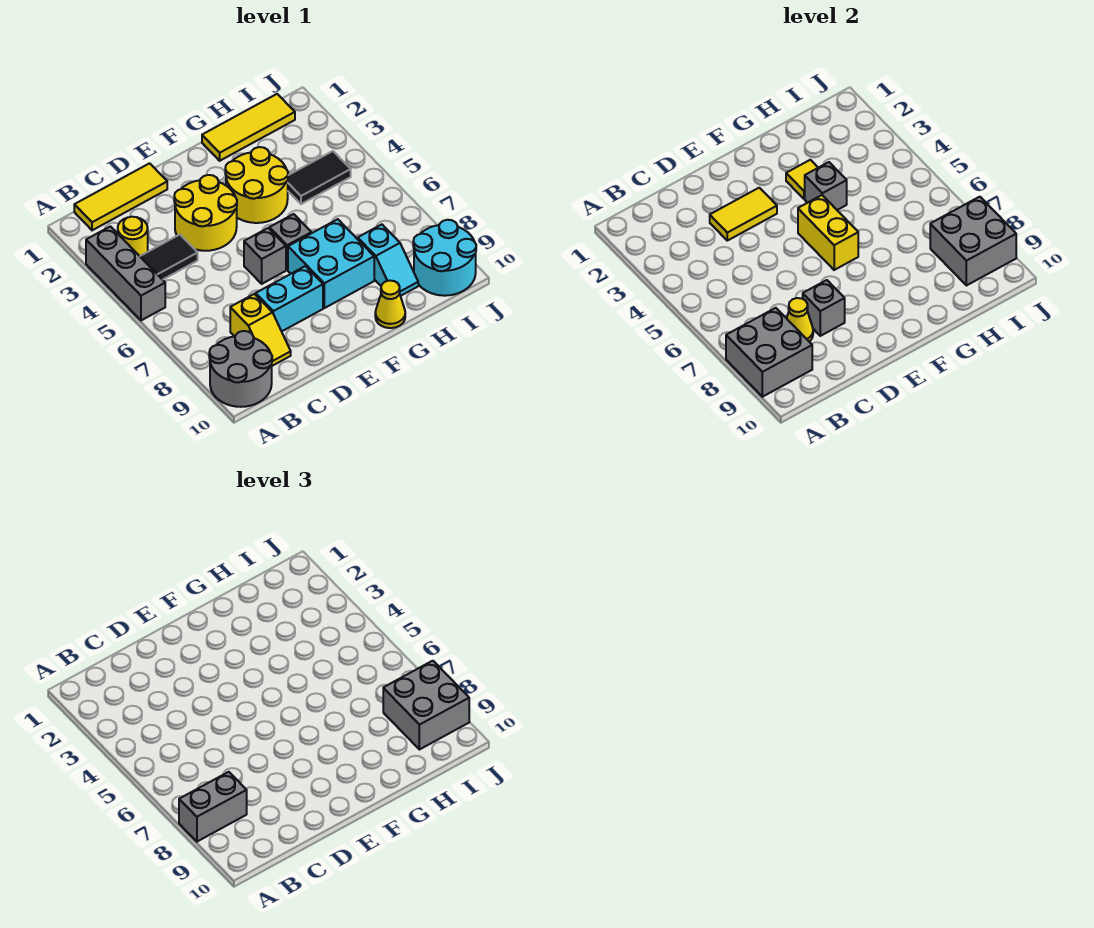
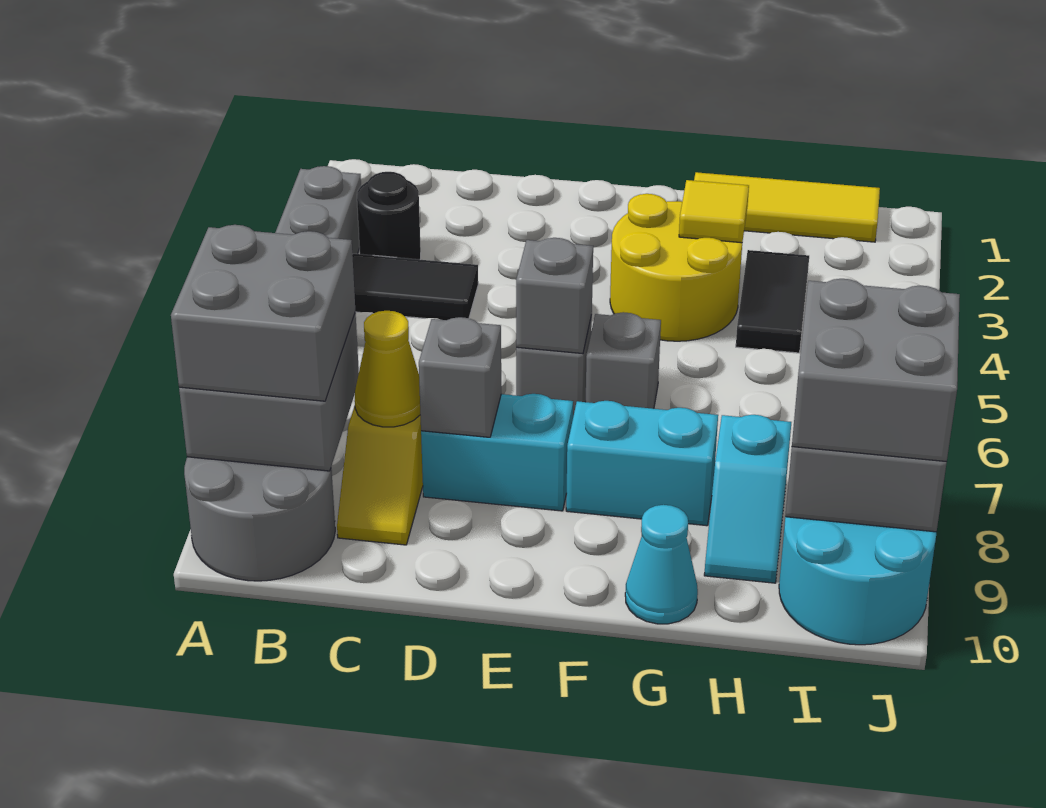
grey 1x2 brick [179,772,247,842] -> grey 2x2 brick [171,225,355,401]
yellow 1x3 tile [74,163,167,230] -> none
yellow 1x1 round brick [118,217,148,256] -> black 1x1 round brick [357,172,421,260]
yellow 2x2 round brick [174,175,237,251] -> none
yellow 1x2 tile [710,188,777,241] -> none
yellow 1x2 brick [798,195,858,270] -> none
cyan 2x2 brick [288,219,374,308] -> cyan 1x2 brick [566,401,718,526]
grey 1x1 brick [805,162,847,210] -> grey 1x1 brick moved to [516,238,593,354]
yellow 1x1 cone [375,281,405,328] -> cyan 1x1 cone [625,505,698,624]
black 1x2 tile [288,151,351,204] -> black 1x2 tile turned to [736,250,809,353]

